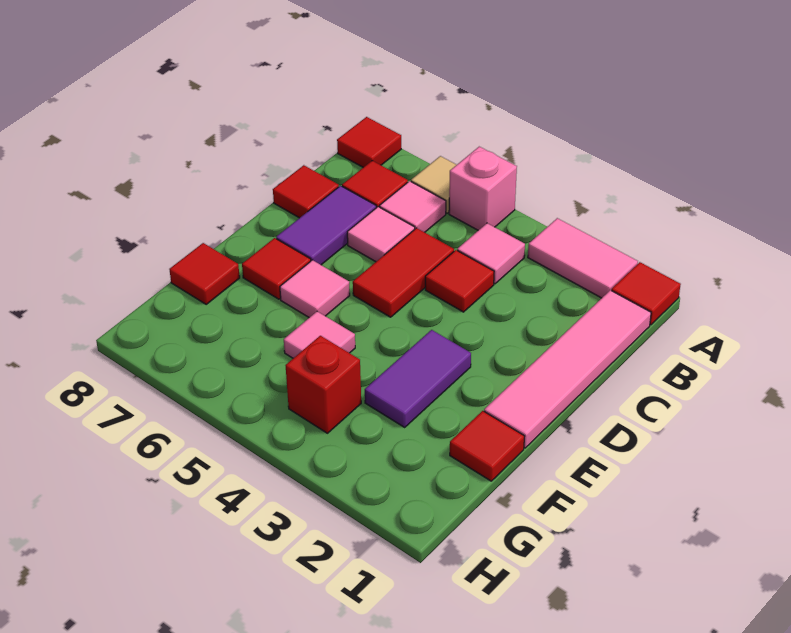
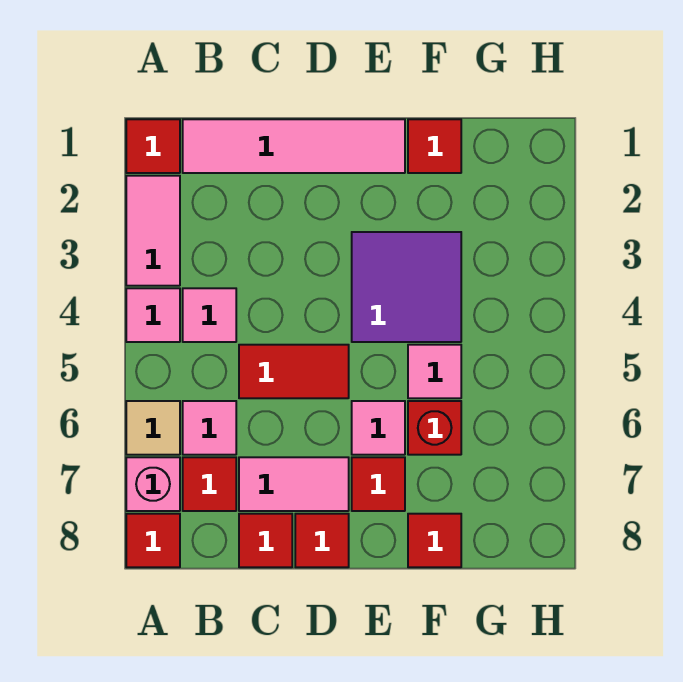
pink 1x1 brick [449,147,517,230] -> pink 1x1 brick moved to [126,457,180,511]
red 1x1 tile [425,250,494,312] -> red 1x1 tile moved to [295,514,349,567]
pink 1x1 tile [347,207,415,262] -> pink 1x1 tile moved to [126,288,180,342]
purple 1x2 tile [276,186,376,265] -> pink 1x2 tile [239,457,349,511]
purple 1x2 tile [365,330,471,427] -> purple 2x2 tile [352,232,461,342]
red 1x1 brick [285,336,361,433] -> red 1x1 brick moved to [408,401,461,455]

